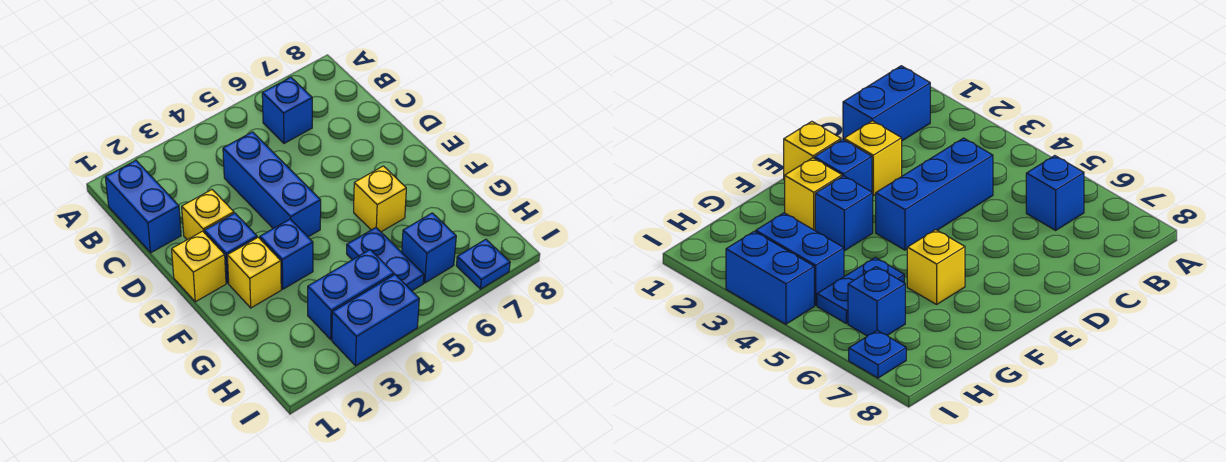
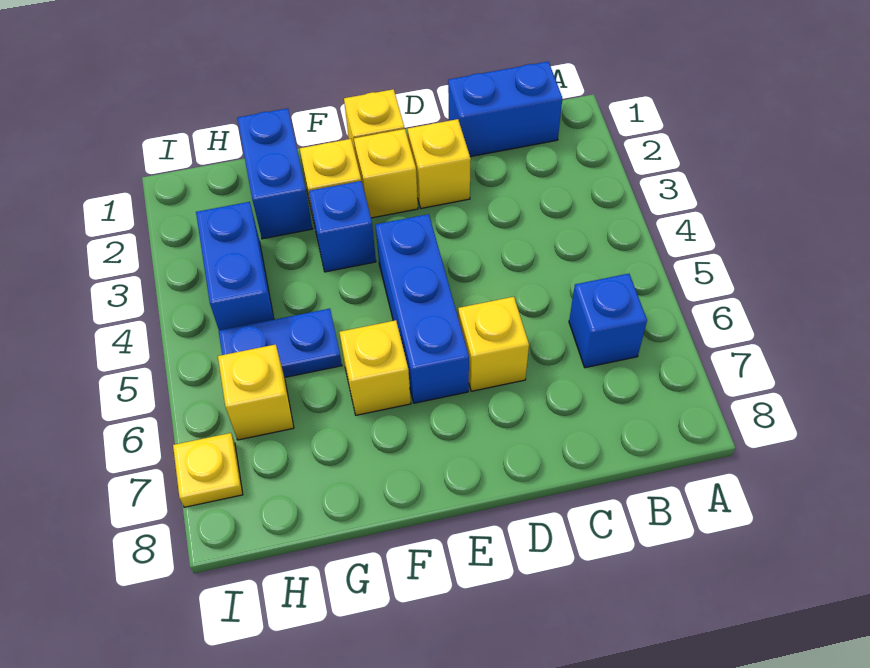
blue 1x3 brick [223,132,321,237] -> blue 1x3 brick turned to [375,214,469,403]
none -> yellow 1x1 brick [458,297,529,391]
blue 1x1 brick [204,213,257,283] -> yellow 1x1 brick [354,129,418,218]
blue 1x1 brick [402,213,456,283] -> yellow 1x1 brick [218,344,294,440]
blue 1x2 brick [332,275,419,366] -> blue 1x2 brick moved to [237,108,313,239]
blue 1x1 plate [456,239,510,289] -> yellow 1x1 plate [173,433,243,507]

